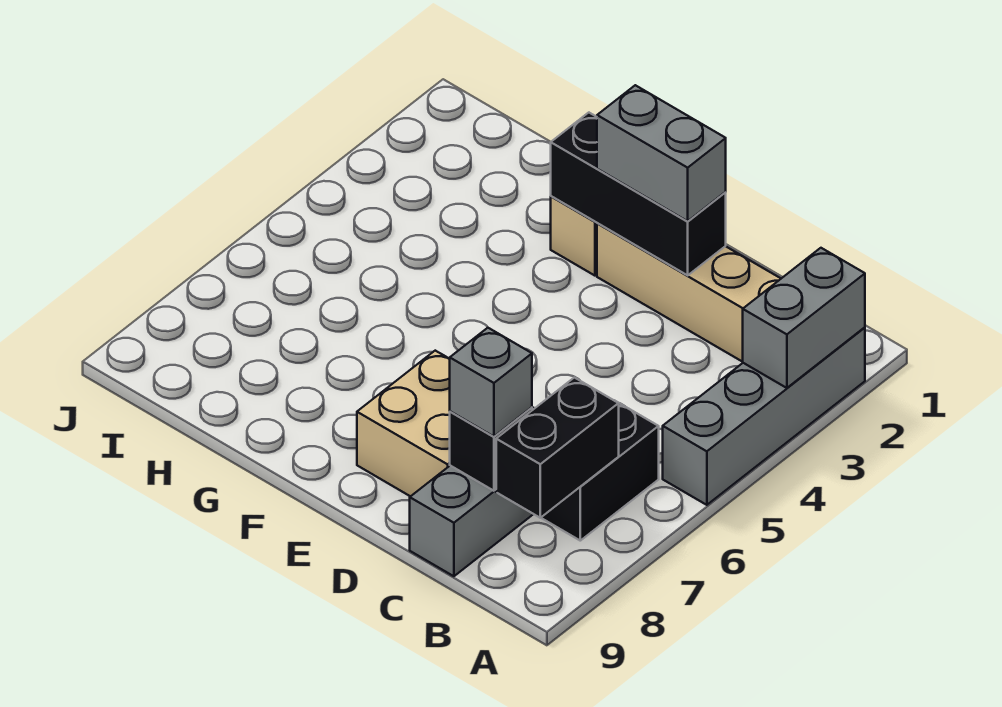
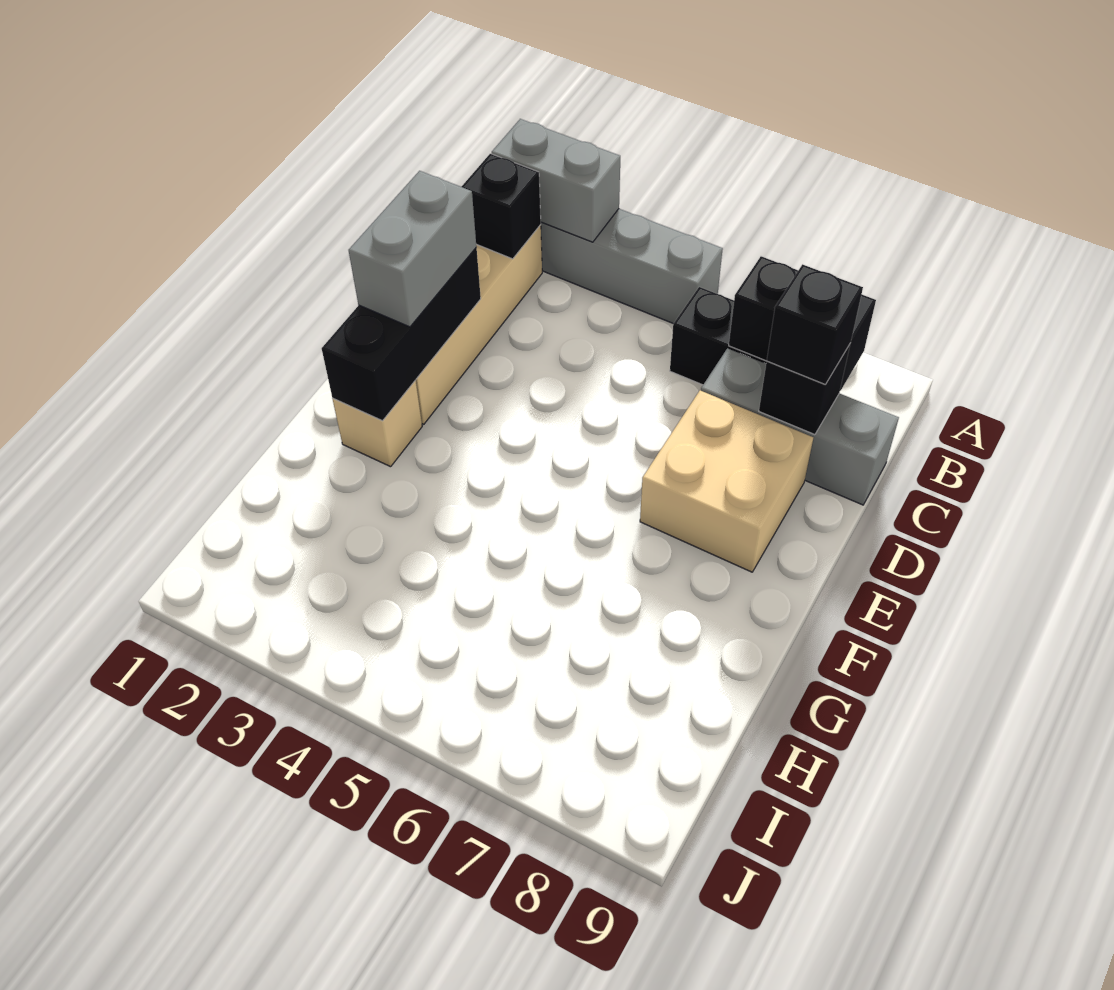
none -> black 1x1 brick [461,154,541,259]
grey 1x1 brick [450,328,532,437] -> black 1x1 brick [767,264,863,385]

